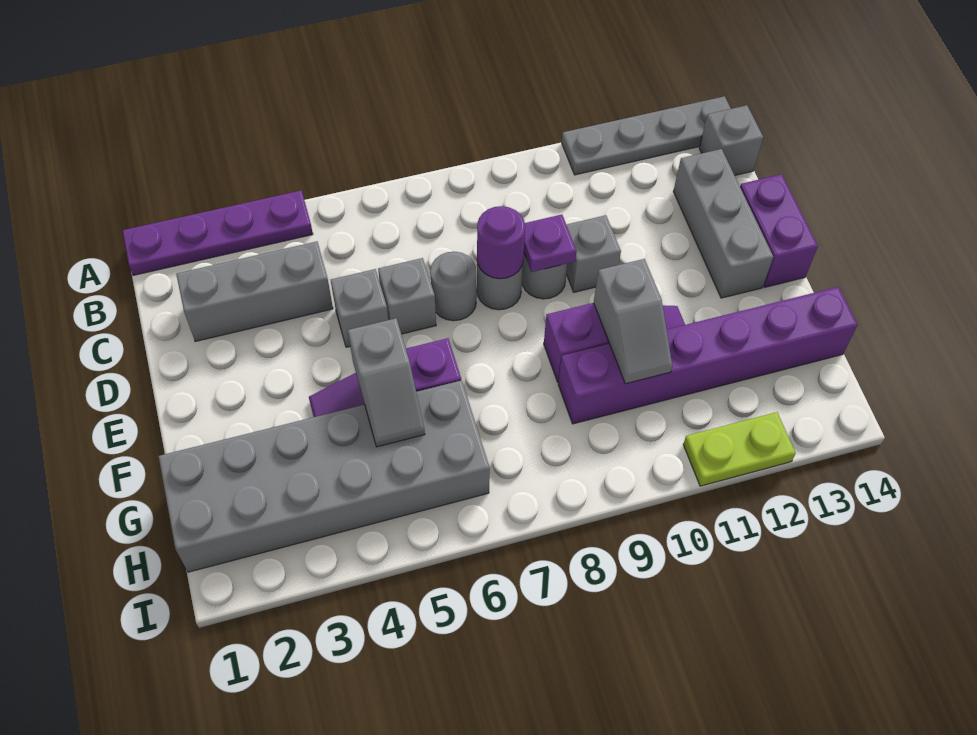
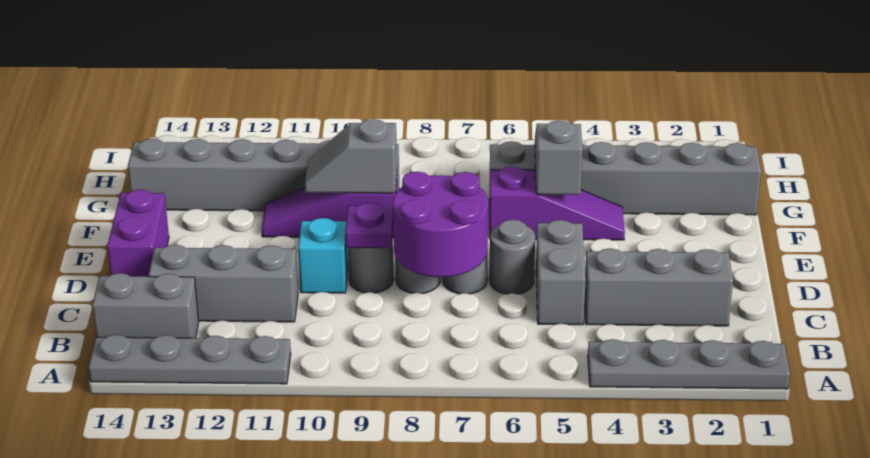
purple 1x4 plate [122,190,313,275] -> grey 1x4 plate [588,339,790,389]
grey 1x1 brick [699,105,763,175] -> grey 1x2 brick [92,273,199,338]
grey 1x3 brick [673,149,773,298] -> grey 1x3 brick turned to [148,245,298,322]
grey 1x1 brick [331,269,388,347] -> grey 1x2 brick [536,220,586,325]
grey 1x1 brick [378,258,436,334] -> grey 1x1 round brick [489,220,535,294]
purple 1x1 round brick [477,206,525,279] -> purple 2x2 round brick [393,172,488,277]
grey 1x1 brick [566,215,621,292] -> cyan 1x1 brick [298,218,348,293]
grey 1x2 slope [594,259,672,384] -> grey 1x2 slope turned to [305,119,397,193]
grey 2x6 brick [159,380,490,572] -> grey 1x6 brick [489,141,761,215]
purple 1x6 brick [558,287,857,424] -> grey 1x6 brick [128,139,399,211]
lime 1x2 plate [683,412,796,486] -> none

